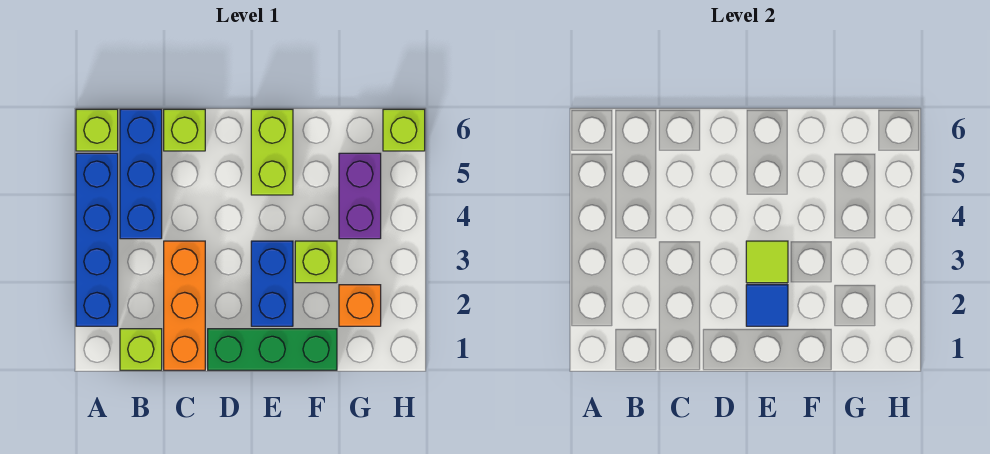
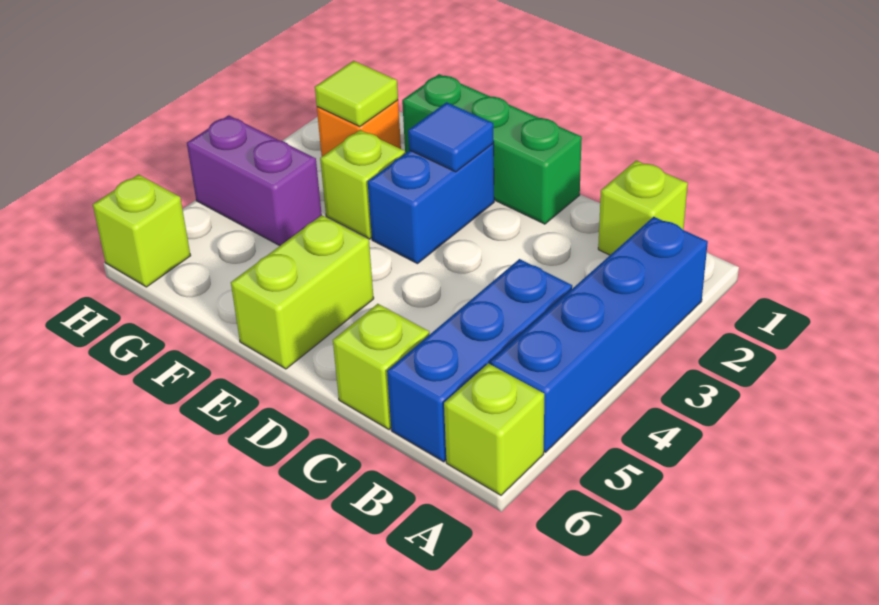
orange 1x3 brick [164,241,205,370] -> none
lime 1x1 tile [746,241,788,283] -> lime 1x1 tile moved to [315,61,398,126]
purple 1x2 brick [339,153,381,239] -> purple 1x2 brick turned to [187,115,322,246]

